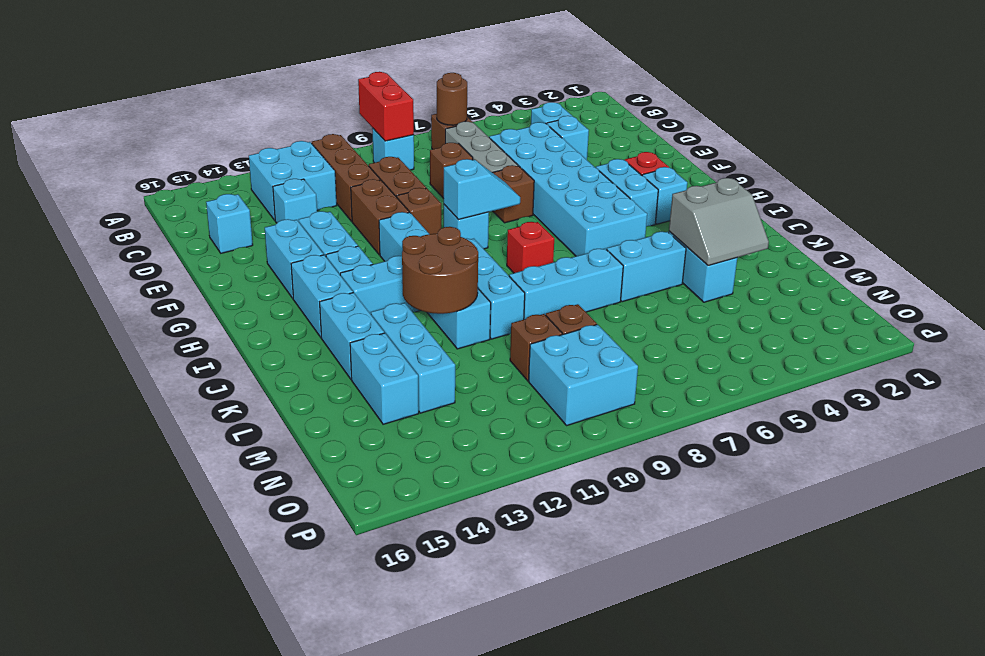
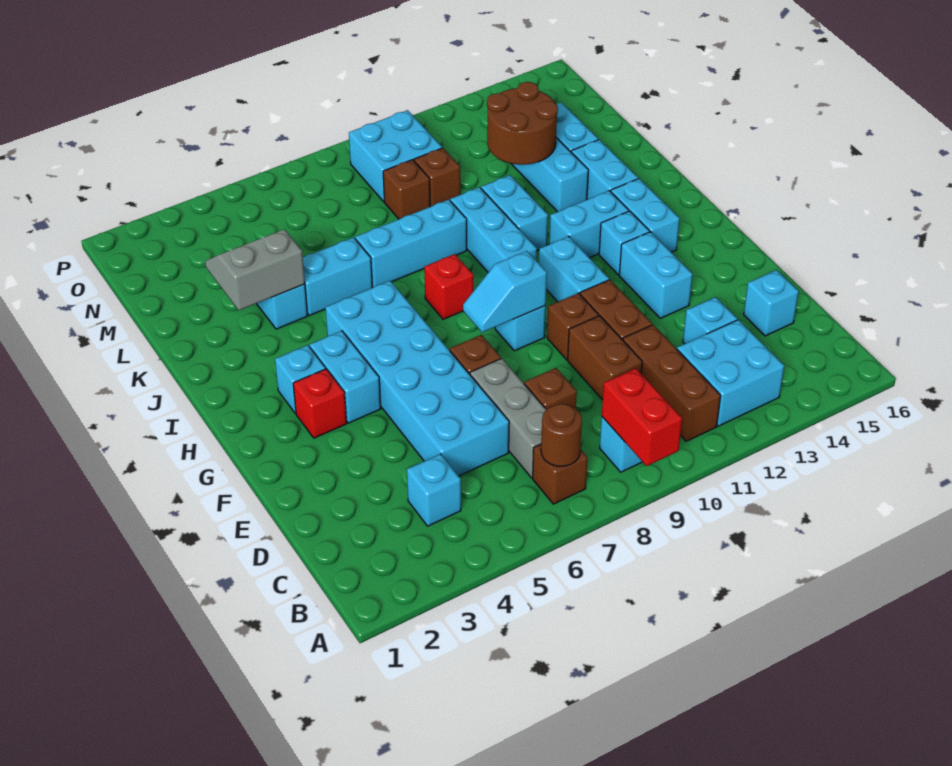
cyan 1x1 brick [547,116,589,160] -> none
cyan 1x2 brick [265,219,324,298] -> none
brown 2x2 round brick [402,227,478,314] -> brown 2x2 round brick moved to [487,82,558,165]

